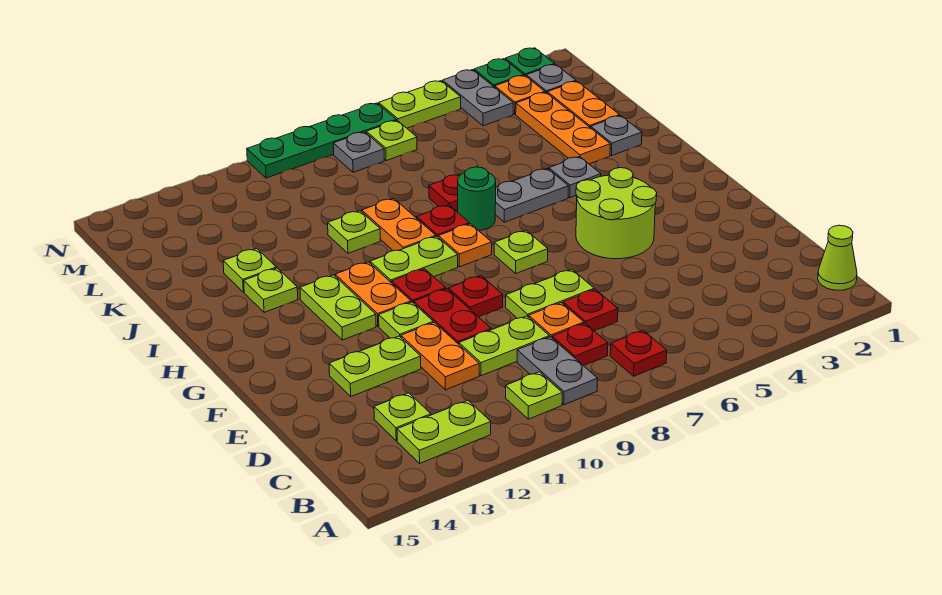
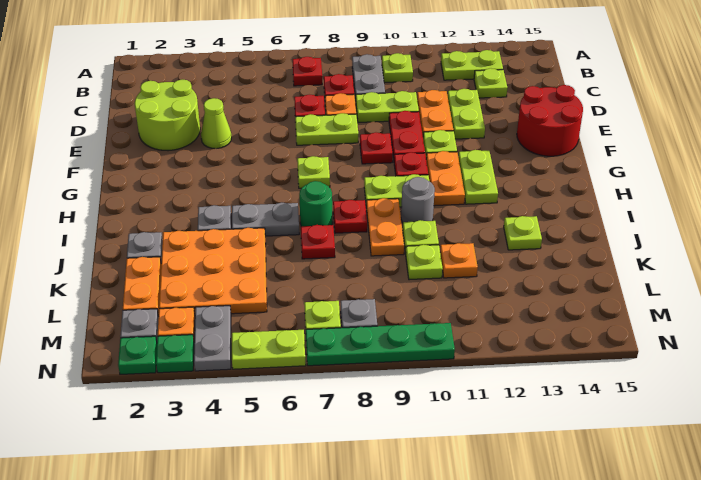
lime 1x1 cone [818,225,857,290] -> lime 1x1 cone moved to [201,98,232,149]
lime 1x2 plate [329,336,421,396] -> lime 1x2 plate turned to [448,89,485,139]
none -> red 2x2 round brick [517,85,583,156]
lime 2x2 round brick [576,168,657,259] -> lime 2x2 round brick moved to [135,80,200,151]
orange 1x1 plate [438,224,492,267] -> orange 1x1 plate moved to [440,243,478,278]
none -> grey 1x1 round brick [401,177,435,223]
lime 1x1 plate [244,268,298,312] -> lime 1x1 plate moved to [406,245,443,280]
orange 1x3 plate [516,92,610,164] -> orange 3x3 plate [159,228,267,314]

